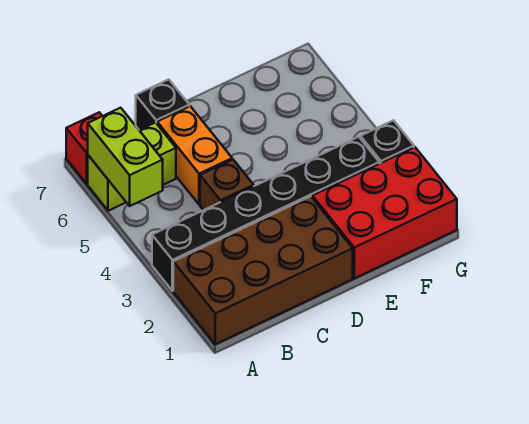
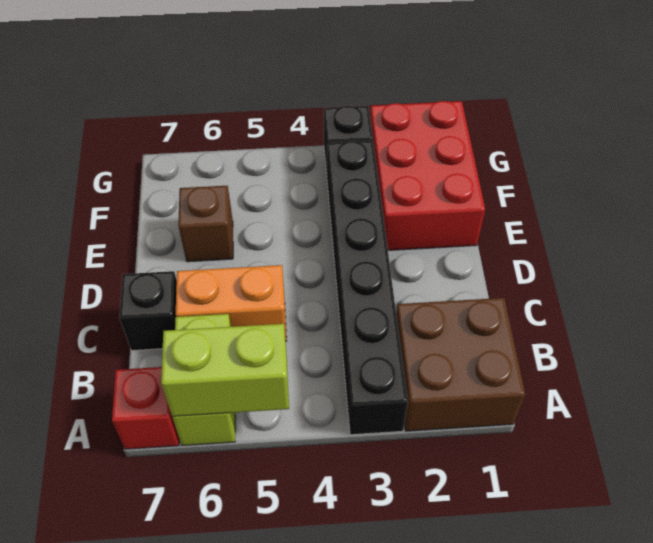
brown 2x4 brick [173,196,353,344] -> brown 2x2 brick [396,298,525,431]
brown 1x1 brick [200,160,254,210] -> brown 1x1 brick moved to [178,186,233,262]

